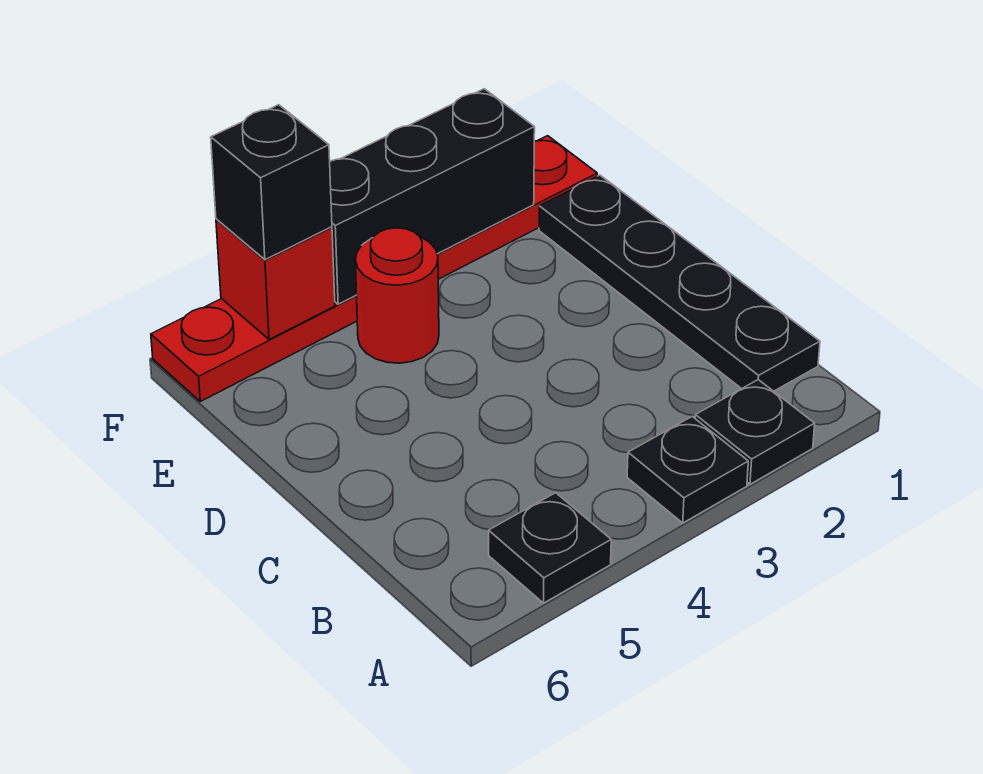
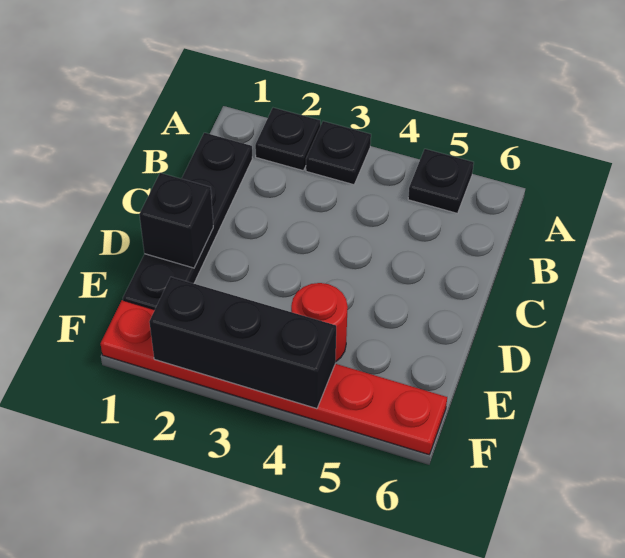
red 1x1 brick [216,219,335,340] -> none
black 1x1 brick [211,105,332,260] -> black 1x1 brick moved to [139,173,213,268]

